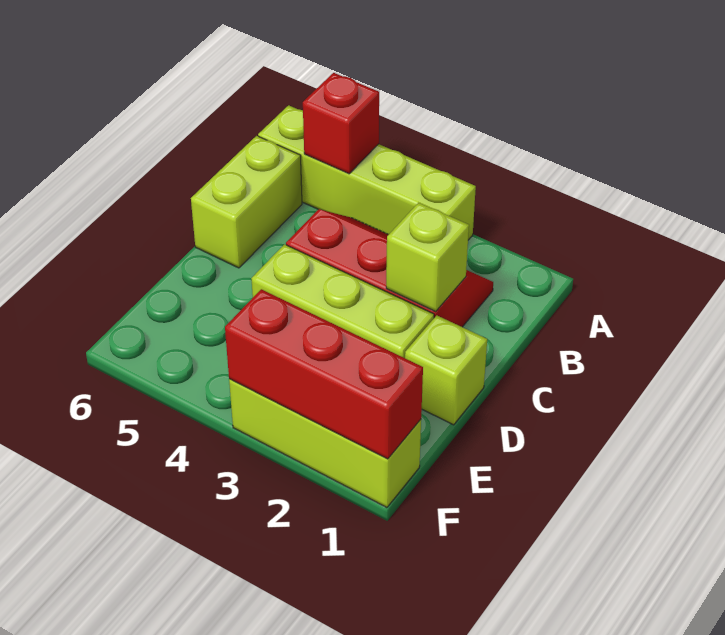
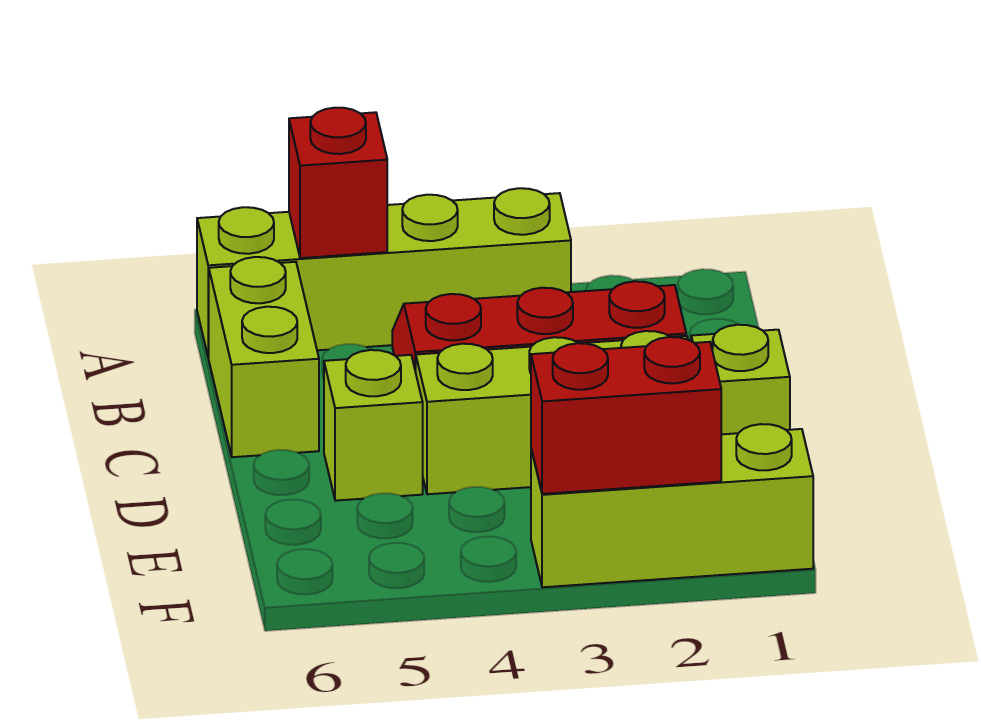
lime 1x1 brick [386,203,469,311] -> lime 1x1 brick moved to [324,350,423,501]
red 1x3 brick [225,289,423,459] -> red 1x2 brick [531,337,721,494]

